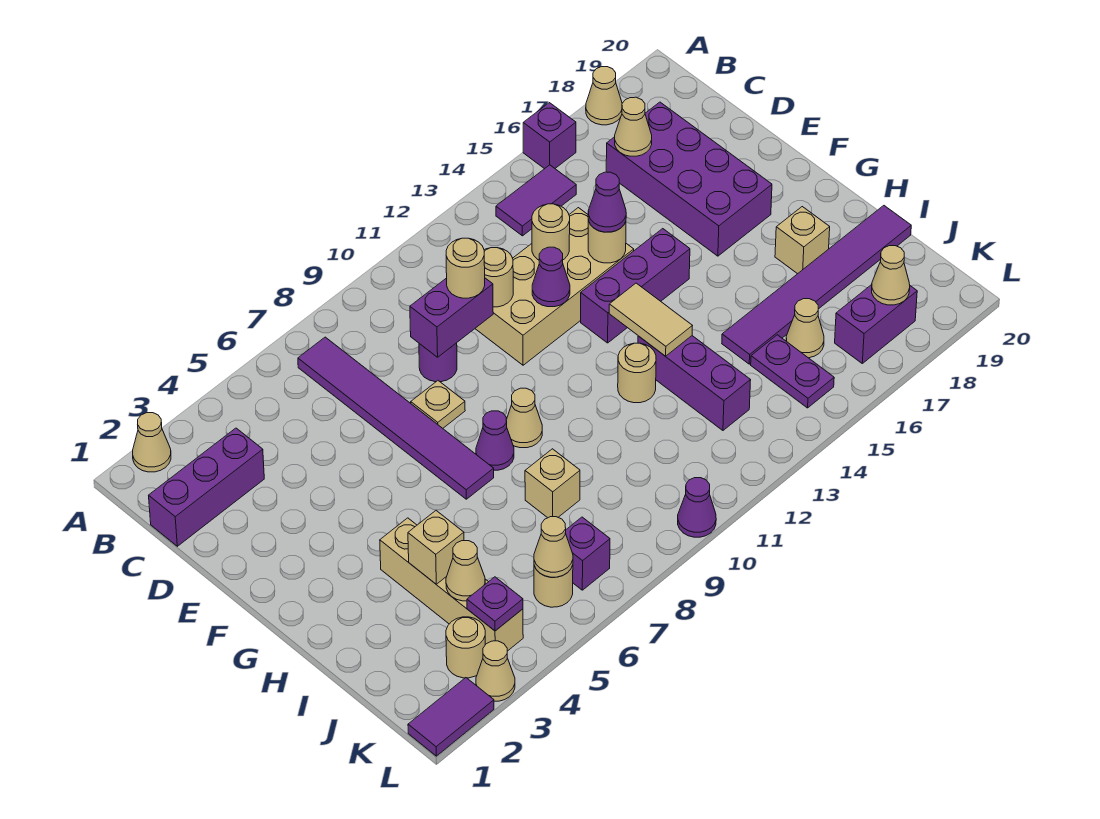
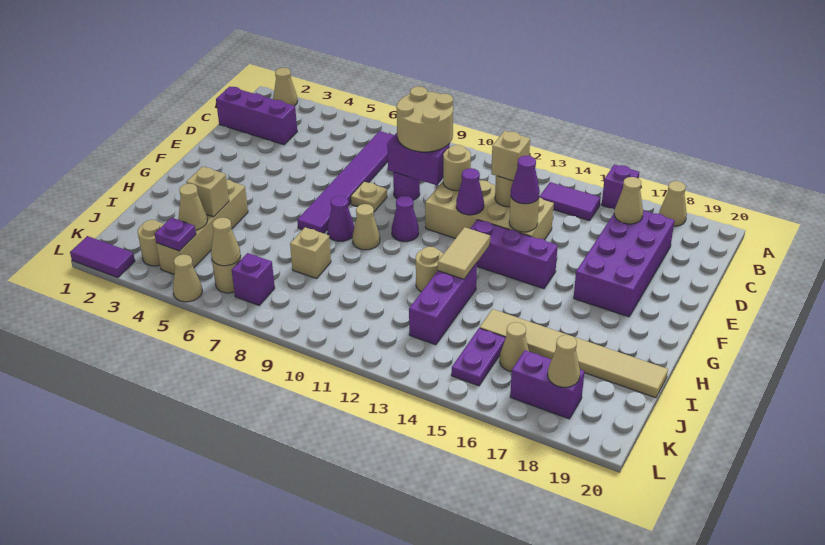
tan 1x1 round brick [446,238,485,298] -> tan 2x2 round brick [396,86,453,152]
tan 1x1 brick [775,207,830,274] -> tan 1x1 brick moved to [491,131,530,181]
purple 1x6 tile [722,206,911,364] -> tan 1x6 tile [480,309,668,398]
tan 1x1 cone [476,641,515,701] -> tan 1x1 cone moved to [173,254,202,302]
purple 1x1 cone [678,478,716,537] -> purple 1x1 cone moved to [392,196,419,242]

